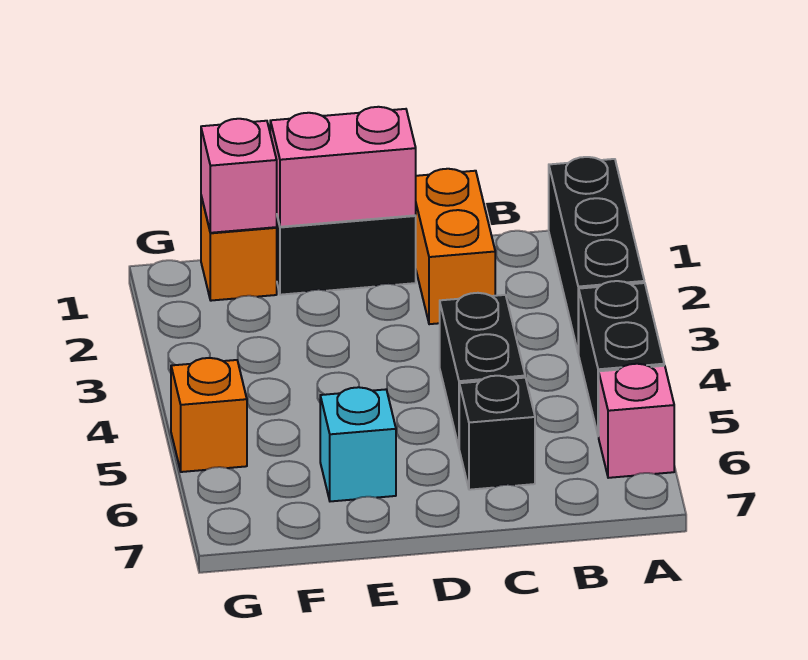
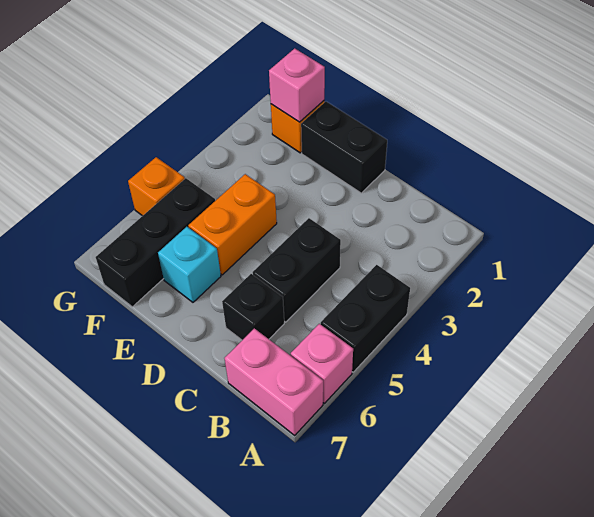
black 1x3 brick [549,157,644,353] -> black 1x3 brick moved to [96,178,215,307]
orange 1x2 brick [416,169,495,324] -> orange 1x2 brick moved to [188,174,277,275]
pink 1x2 brick [270,107,416,227] -> pink 1x2 brick moved to [224,328,323,435]

